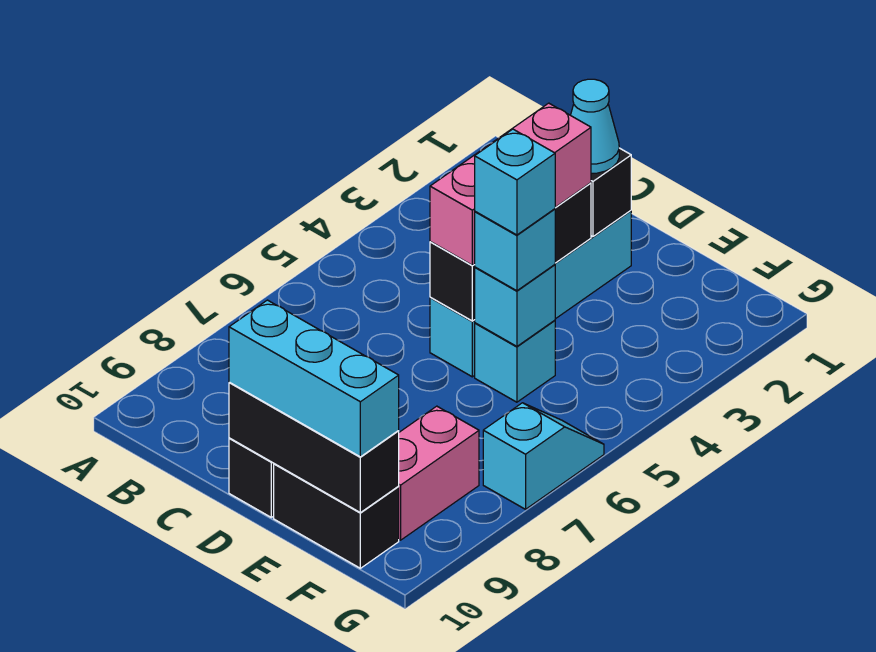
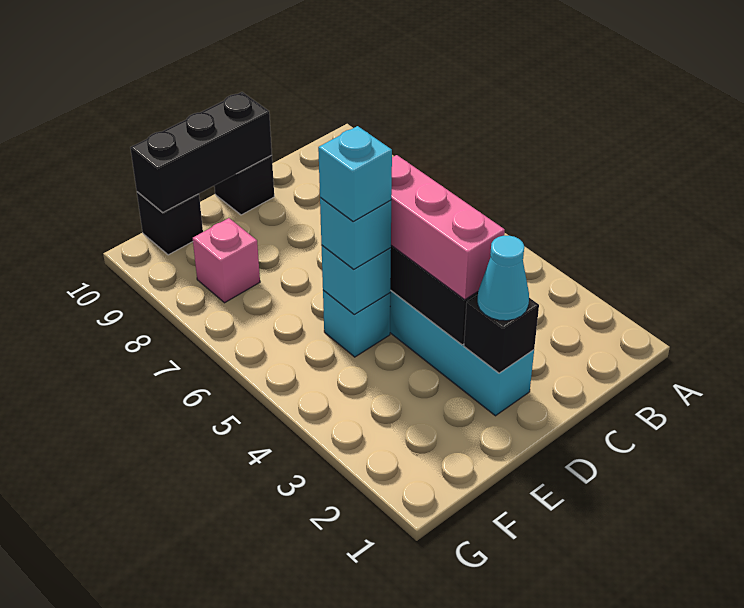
cyan 1x3 brick [229,300,399,457] -> none
black 1x2 brick [274,464,399,568] -> black 1x1 brick [137,192,203,255]
pink 1x2 brick [399,406,479,540] -> pink 1x1 brick [193,218,260,303]
cyan 1x2 slope [483,403,604,509] -> none

